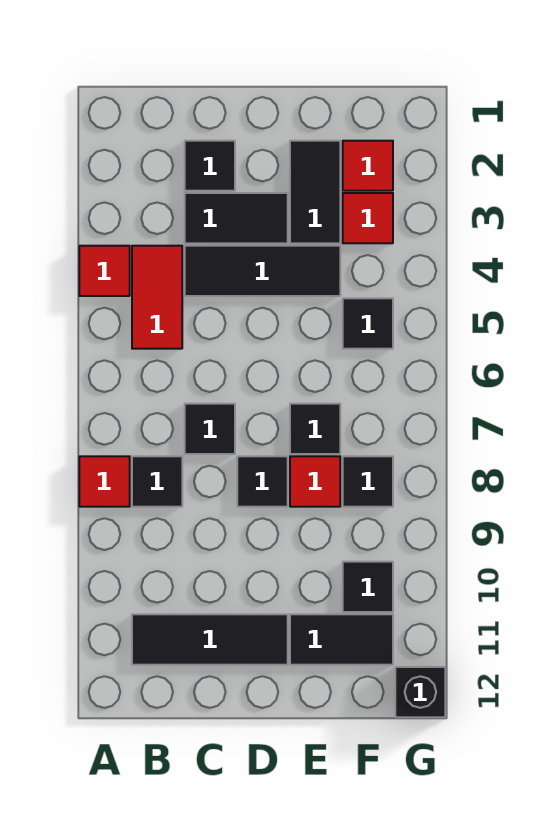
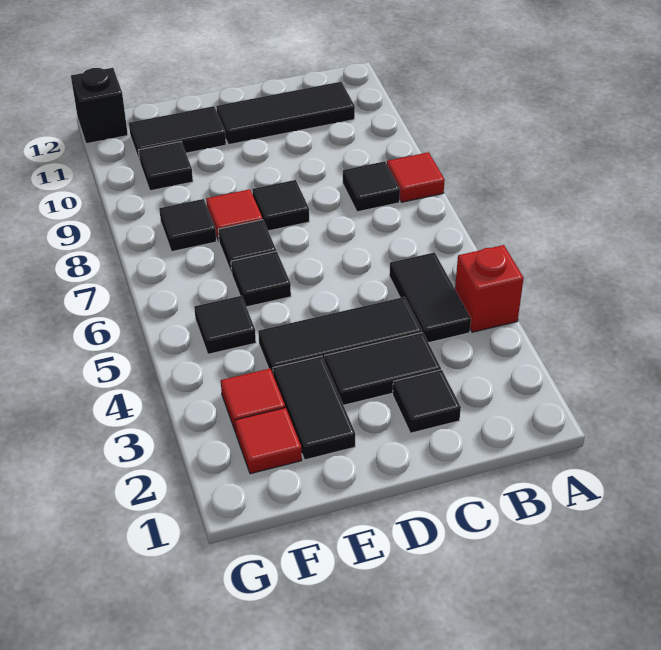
red 1x1 tile [79,246,130,296] -> red 1x1 brick [455,245,524,332]
red 1x2 tile [132,246,182,349] -> black 1x2 tile [389,252,471,343]
black 1x1 tile [185,404,235,454] -> black 1x1 tile moved to [231,251,291,307]

